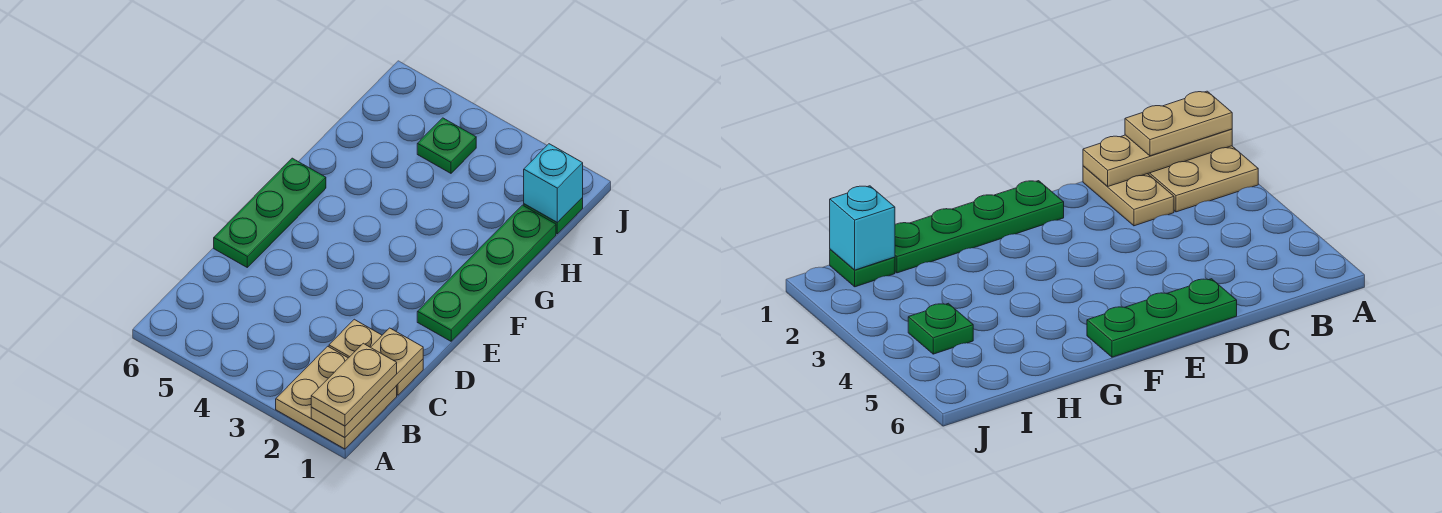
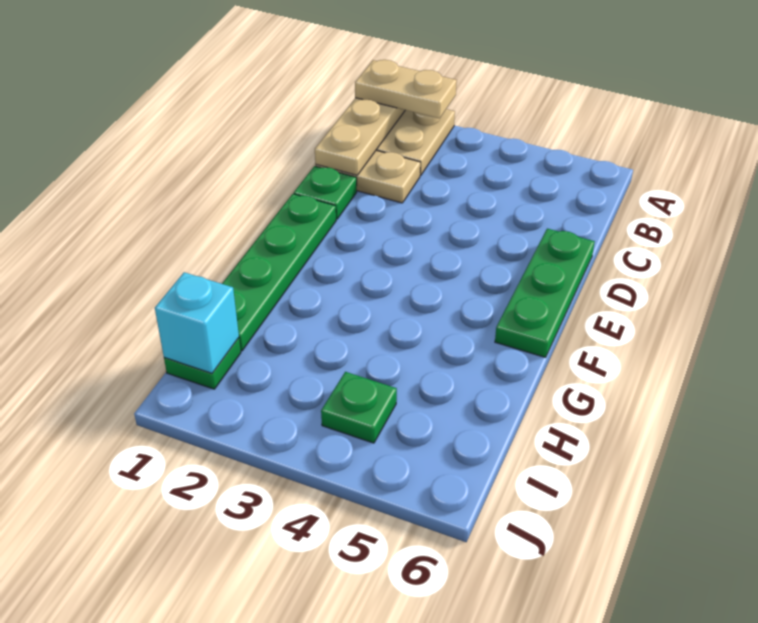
tan 1x2 plate [311,343,397,426] -> tan 1x2 plate turned to [355,60,457,118]
none -> green 1x1 plate [294,166,357,219]

